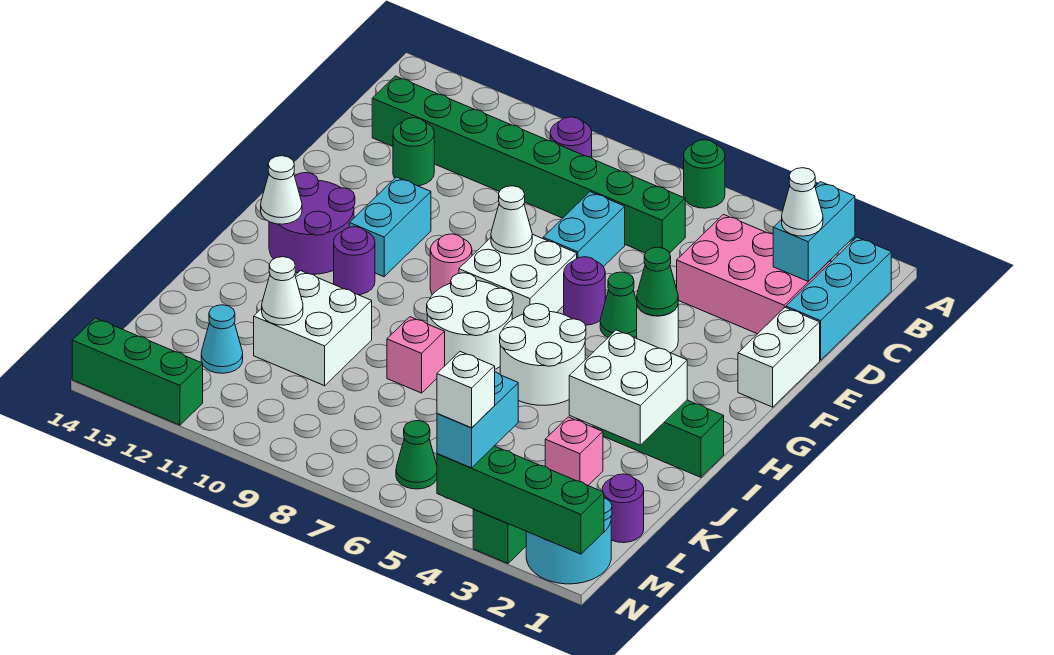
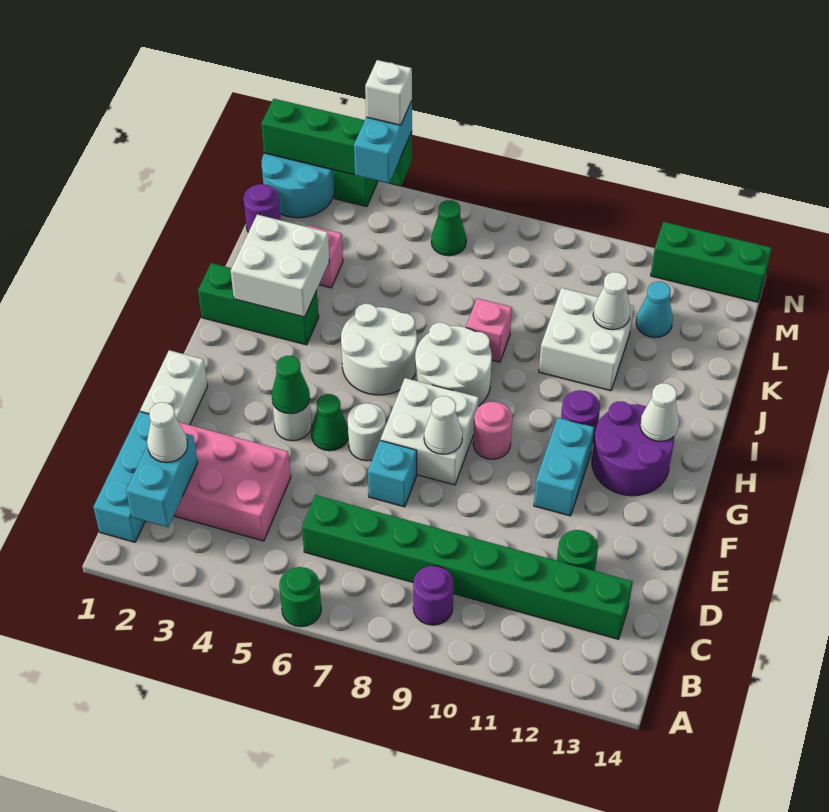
cyan 1x2 brick [543,192,625,267] -> cyan 1x1 brick [368,440,417,507]
purple 1x1 round brick [564,257,605,325] -> white 1x1 round brick [347,403,386,461]

